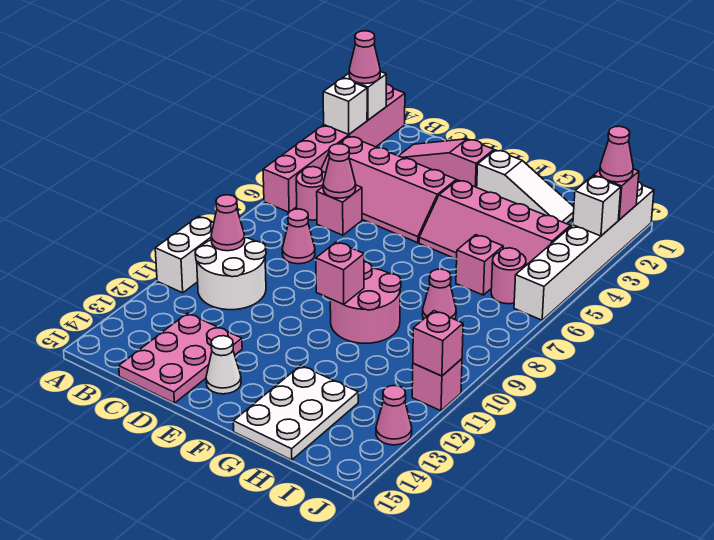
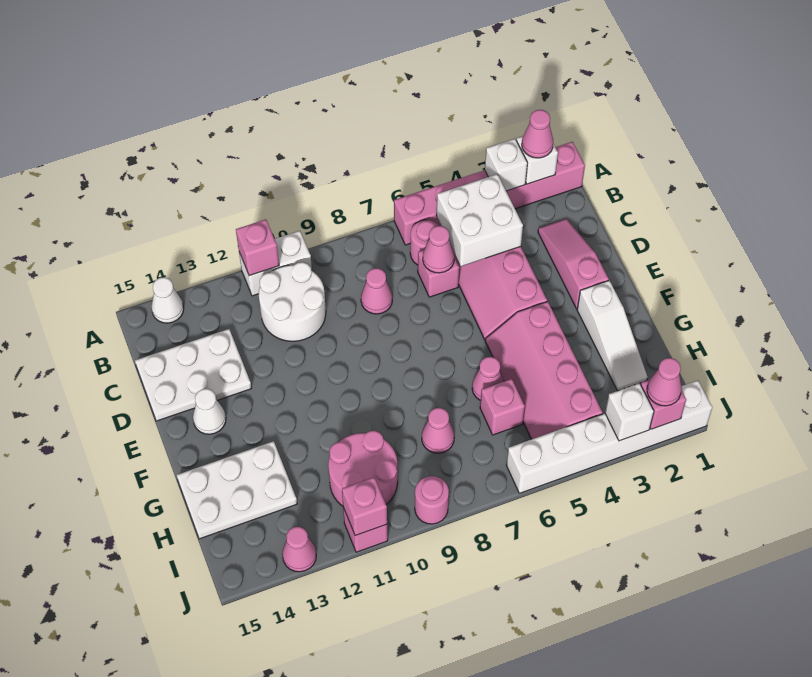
none -> white 1x1 cone [152,277,184,323]
none -> white 2x2 brick [437,174,523,266]
pink 1x1 cone [211,195,245,251] -> pink 1x1 cone moved to [472,357,504,400]
pink 2x3 plate [119,313,242,403] -> white 2x3 plate [135,329,252,421]
pink 2x2 round brick [330,262,401,343] -> pink 2x2 round brick moved to [328,431,398,506]
pink 1x1 brick [316,242,364,305] -> pink 1x1 brick moved to [236,219,279,276]
pink 1x1 round brick [491,248,526,304] -> pink 1x1 round brick moved to [415,476,449,524]

